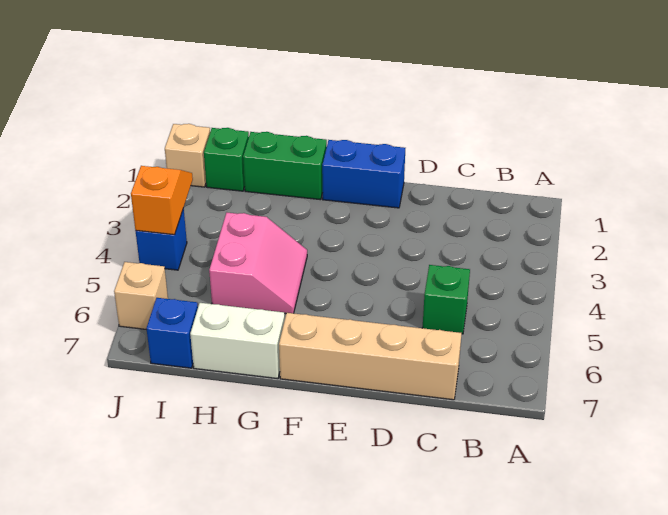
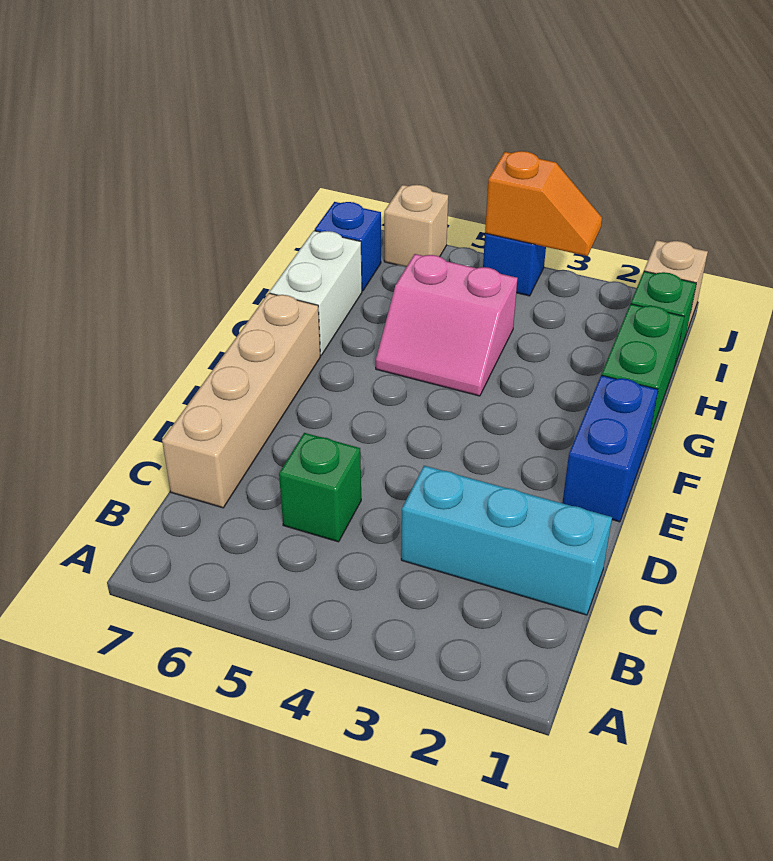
none -> cyan 1x3 brick [401,466,612,615]

